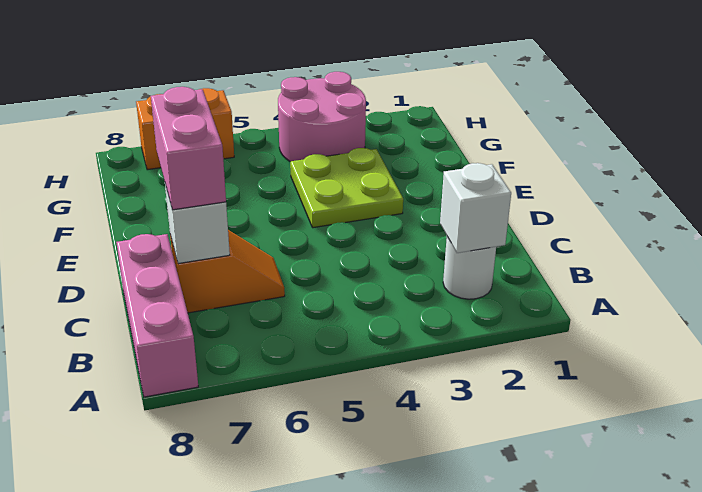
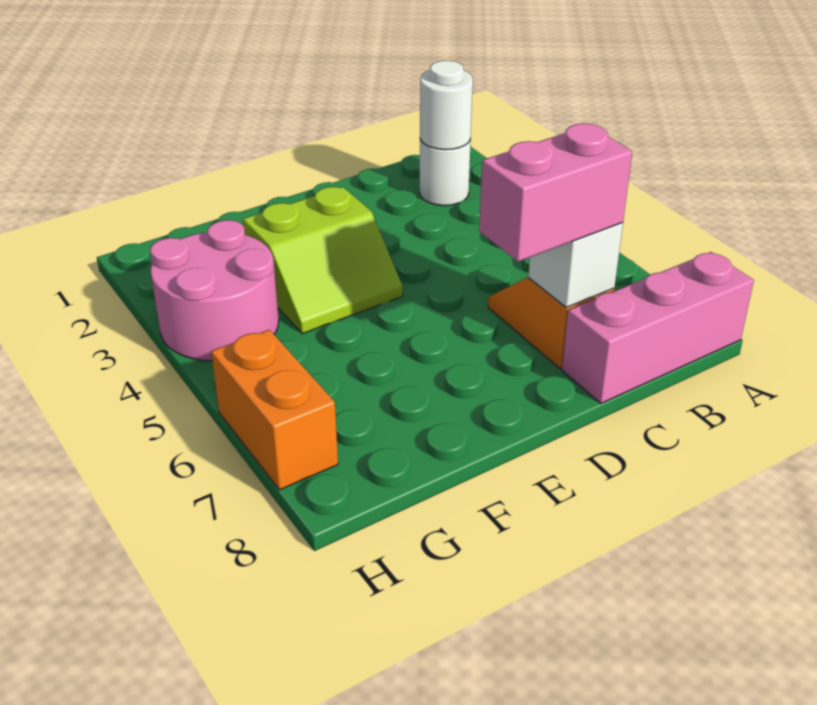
white 1x1 brick [440,163,511,253] -> white 1x1 round brick [420,61,473,150]
lime 2x2 plate [290,148,403,228] -> lime 2x2 slope [243,187,403,334]

